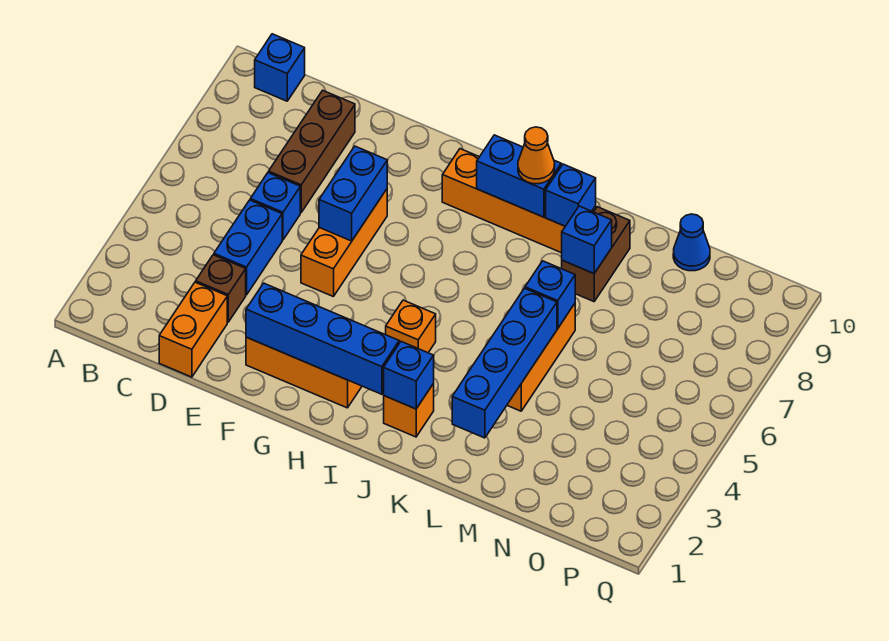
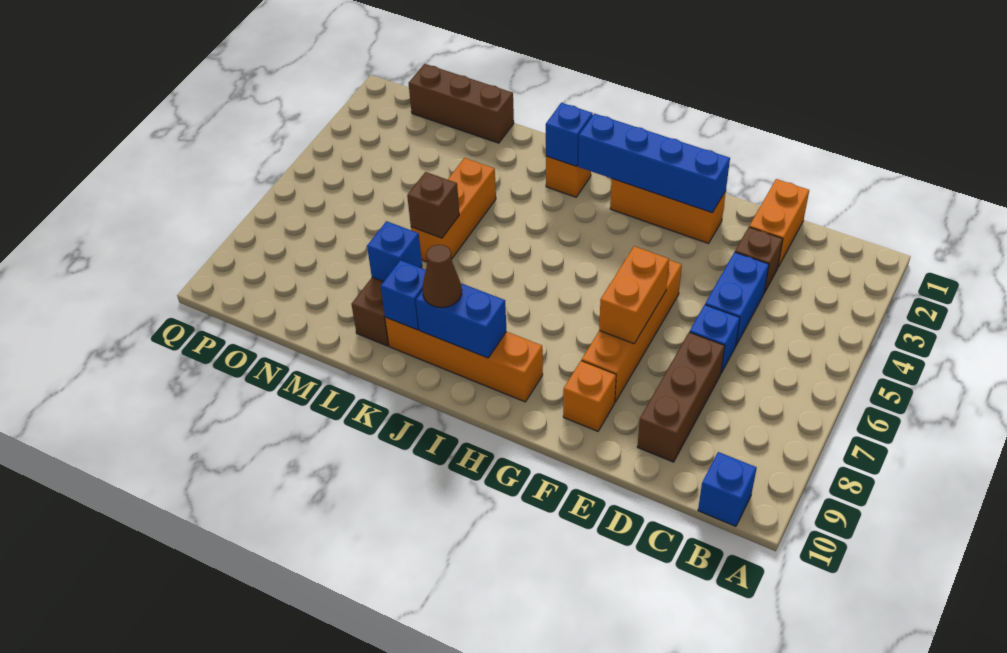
orange 1x3 brick [301,189,387,297] -> orange 1x4 brick [582,260,682,402]
blue 1x2 brick [319,146,387,241] -> orange 1x2 brick [599,246,669,344]
orange 1x1 brick [386,300,436,353] -> orange 1x1 brick moved to [563,361,616,431]
orange 1x1 cone [518,127,555,184] -> brown 1x1 cone [422,244,462,307]
blue 1x4 brick [452,288,557,438] -> none
blue 1x1 brick [525,261,575,328] -> brown 1x1 brick [407,172,459,238]
none -> brown 1x3 brick [409,64,514,143]
blue 1x1 cone [673,214,710,271] -> none

